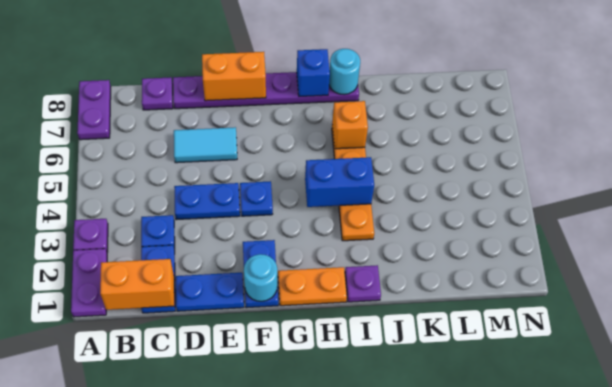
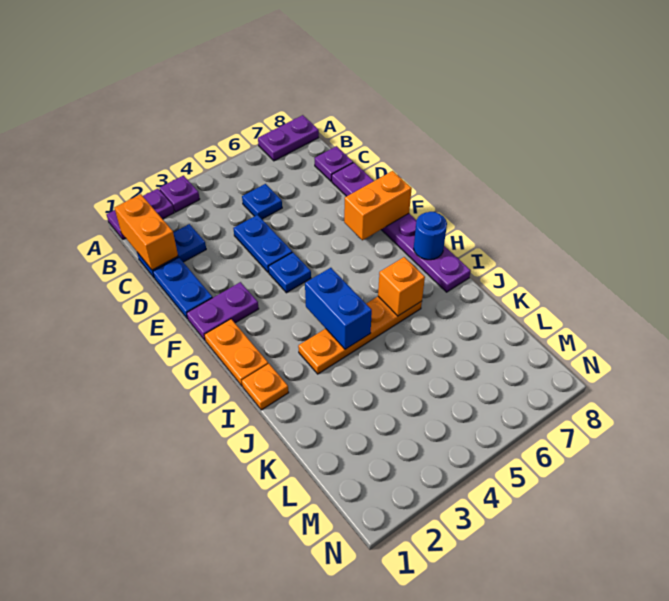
blue 1x1 plate [141,215,175,248] -> blue 1x1 plate moved to [242,184,282,219]
cyan 1x2 tile [174,127,237,163] -> none
orange 1x2 brick [202,52,266,101] -> orange 1x2 brick turned to [344,171,412,240]
blue 1x2 plate [243,240,278,308] -> purple 1x2 plate [187,282,259,340]
cyan 1x1 round brick [244,254,277,301] -> none
blue 1x1 brick [297,49,330,97] -> blue 1x1 round brick [414,212,447,260]
purple 1x1 plate [345,265,381,302] -> orange 1x1 plate [242,364,289,410]
cyan 1x1 round brick [329,49,360,95] -> none

